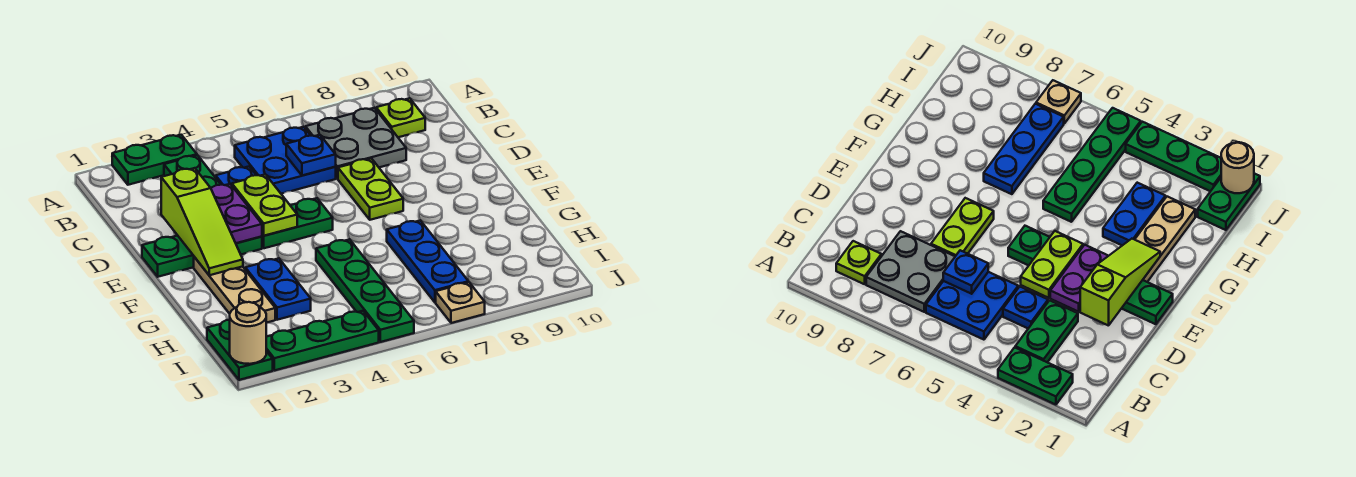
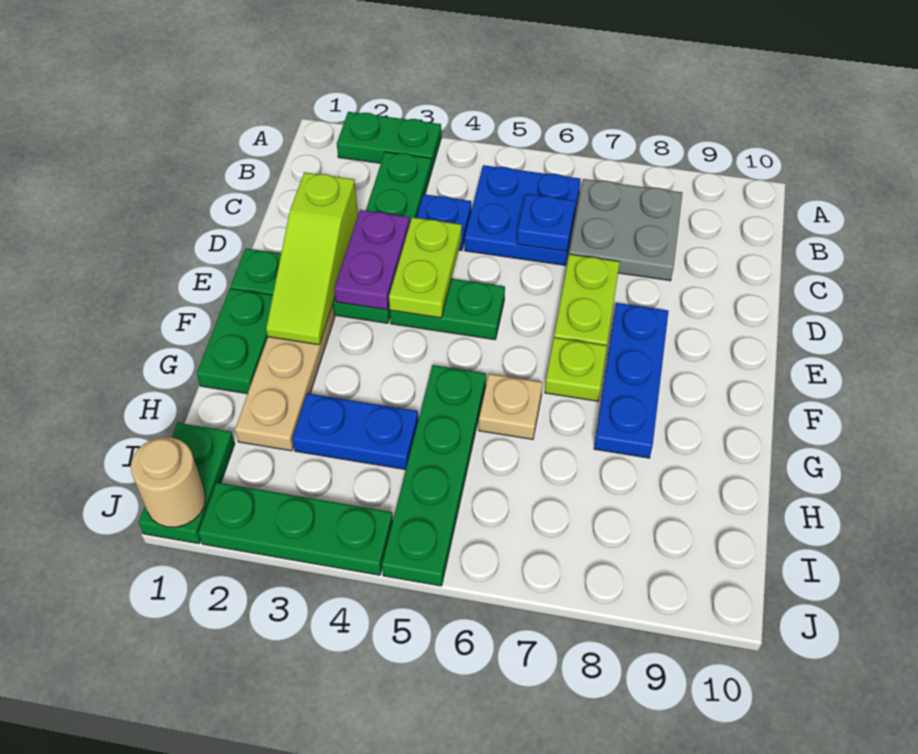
lime 1x1 plate [376,98,425,137] -> lime 1x1 plate moved to [545,338,607,401]
none -> green 1x2 plate [197,289,273,394]
blue 1x2 plate [245,258,311,320] -> blue 1x2 plate turned to [292,393,418,470]
blue 1x3 plate [387,220,469,302] -> blue 1x3 plate moved to [594,303,669,458]
tan 1x1 plate [436,282,485,323] -> tan 1x1 plate moved to [479,374,543,439]

